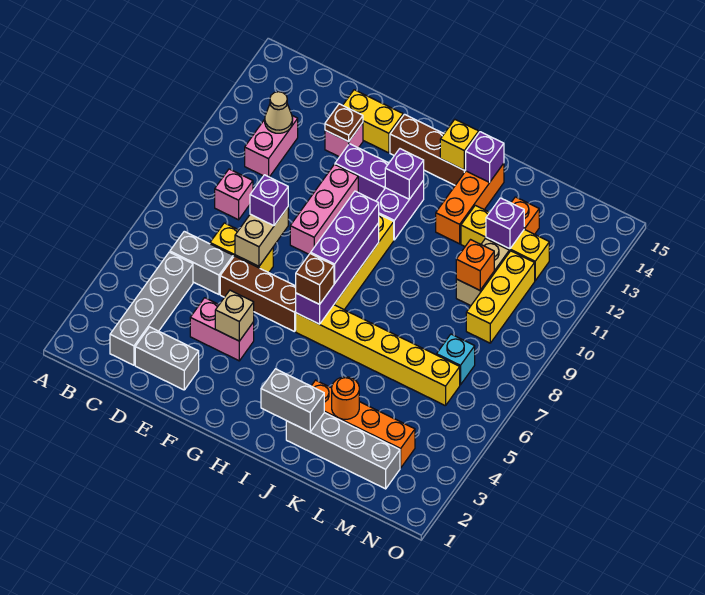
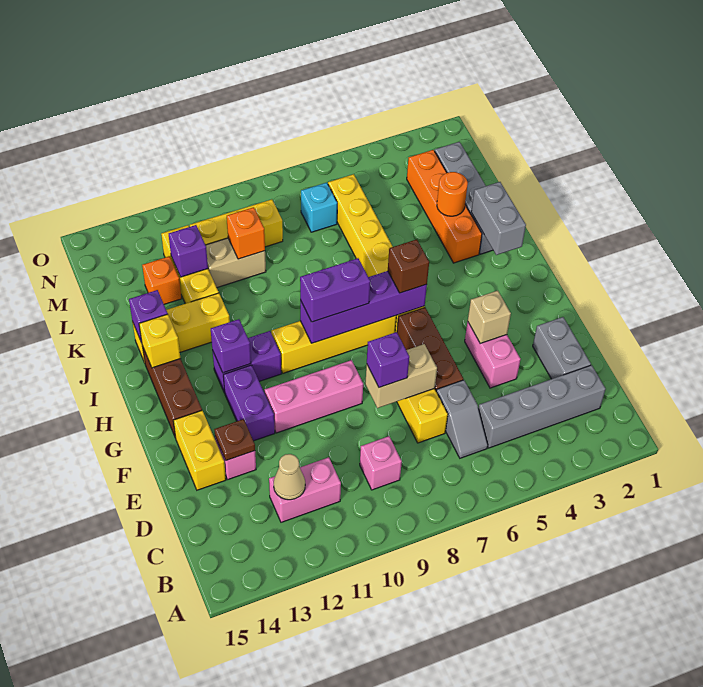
grey 1x2 brick [170,231,233,294] -> grey 1x2 slope [436,380,488,458]
purple 1x3 brick [311,191,379,284] -> purple 1x2 brick [300,258,370,322]
orange 1x3 brick [436,163,504,244] -> yellow 1x3 brick [133,293,230,363]

